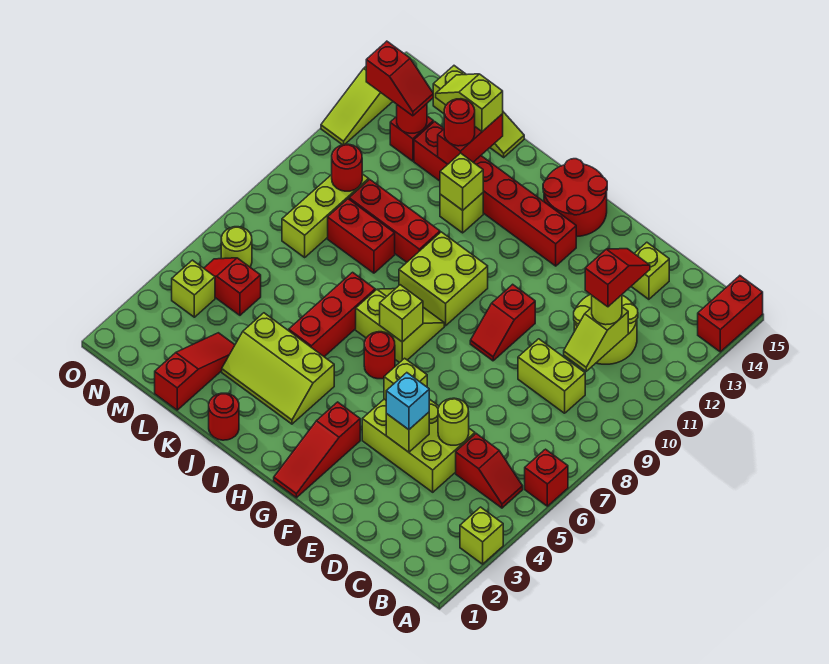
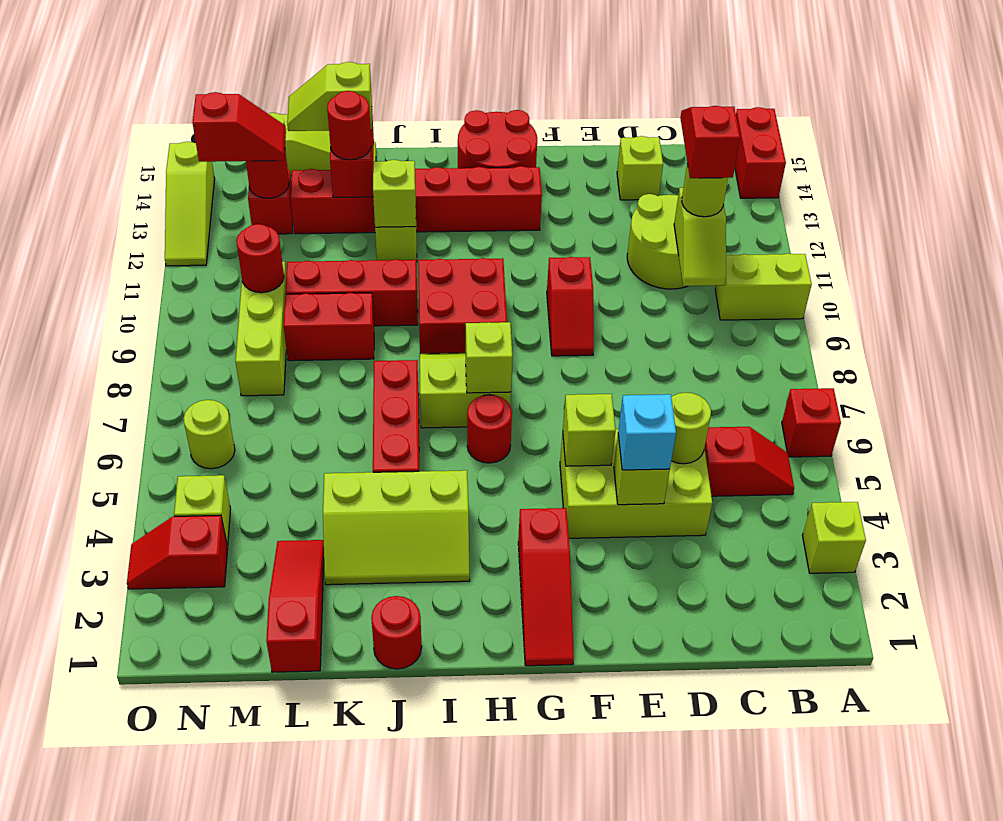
lime 1x2 brick [518,339,585,413] -> lime 1x2 brick moved to [715,253,812,320]
lime 2x2 brick [399,232,488,326] -> red 2x2 brick [418,258,507,354]
red 1x2 slope [204,258,261,315] -> red 1x2 slope moved to [127,515,228,589]

